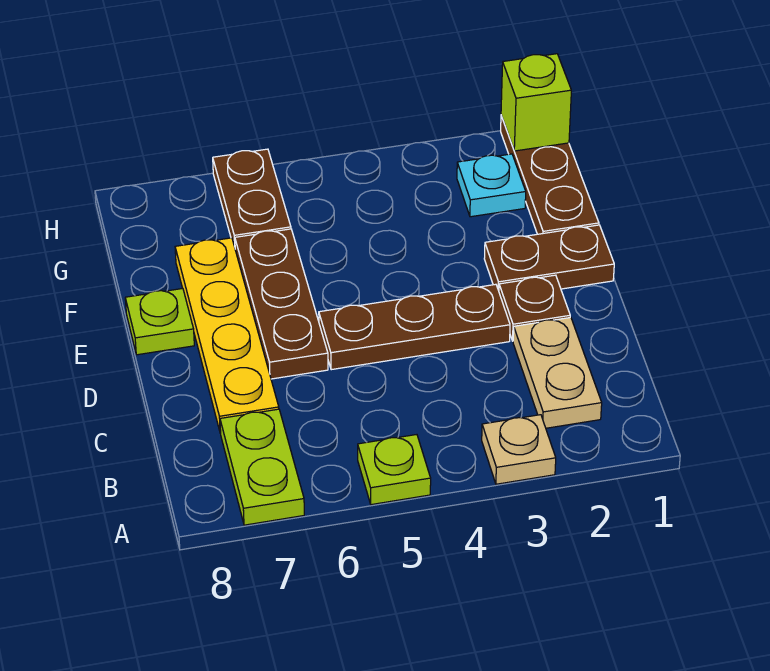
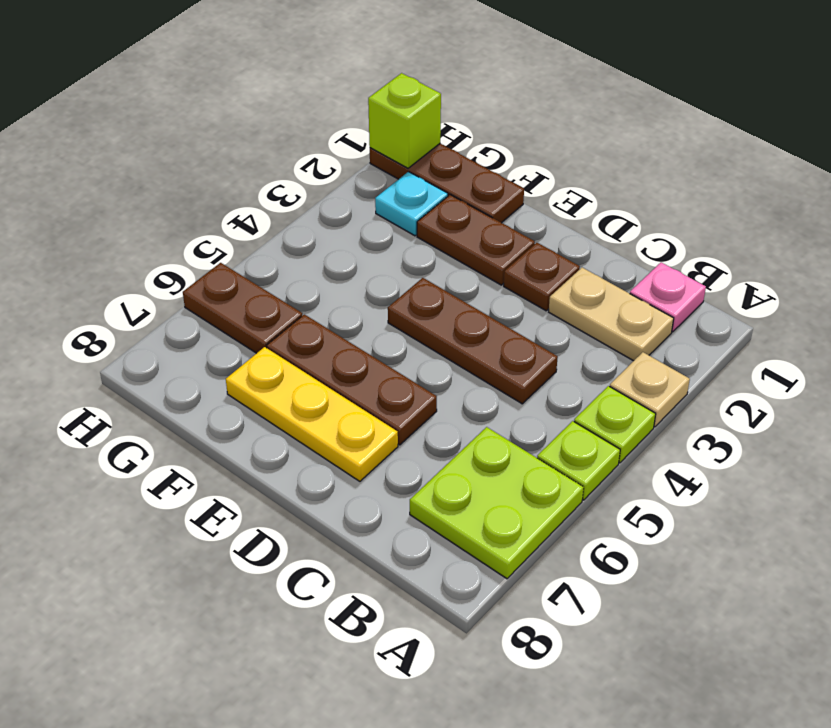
lime 1x2 plate [220,409,304,525] -> lime 2x2 plate [410,427,584,579]
none -> pink 1x1 plate [630,262,706,332]
yellow 1x4 plate [175,238,279,433] -> yellow 1x3 plate [226,347,398,481]
brown 1x3 plate [319,284,510,370] -> brown 1x3 plate turned to [388,278,558,404]
brown 1x2 plate [484,225,614,291] -> brown 1x2 plate turned to [417,195,535,285]
lime 1x1 plate [125,288,194,355] -> lime 1x1 plate moved to [574,386,656,463]

